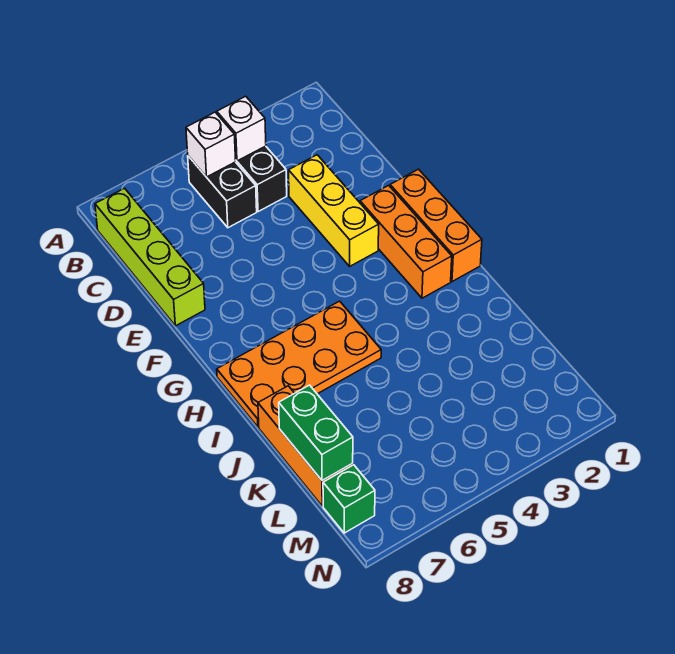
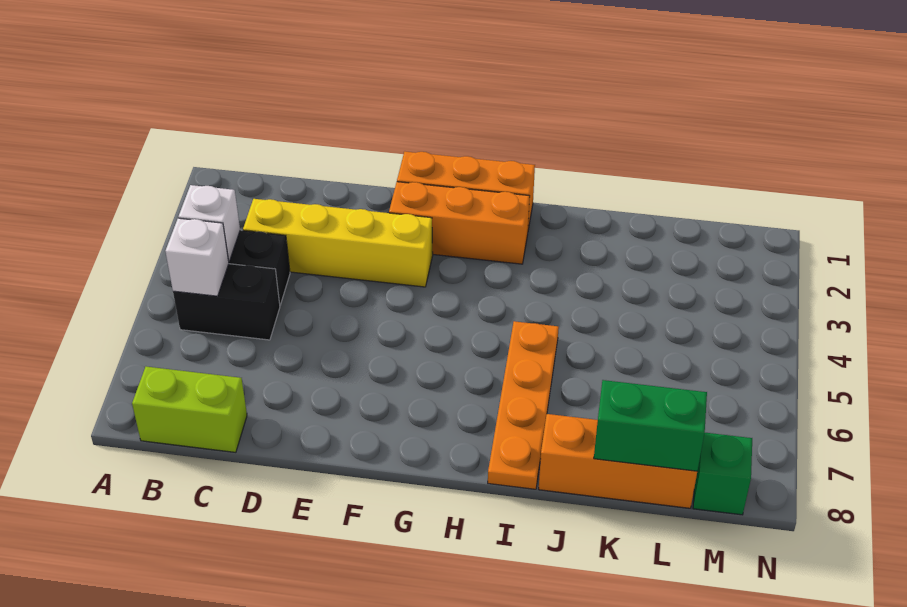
lime 1x4 brick [95,188,205,326] -> lime 1x2 brick [132,366,247,452]
yellow 1x3 brick [289,155,379,266] -> yellow 1x4 brick [243,199,433,287]
orange 2x4 plate [217,301,381,427] -> orange 1x4 plate [488,321,559,489]

